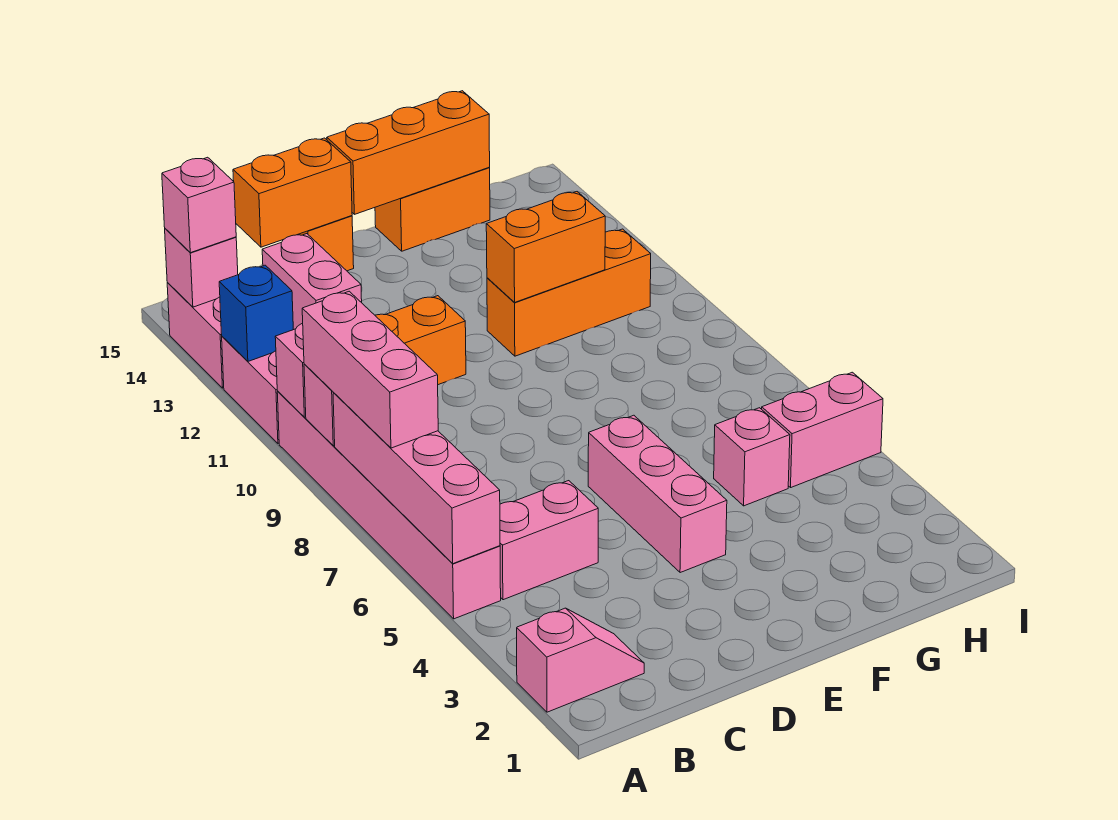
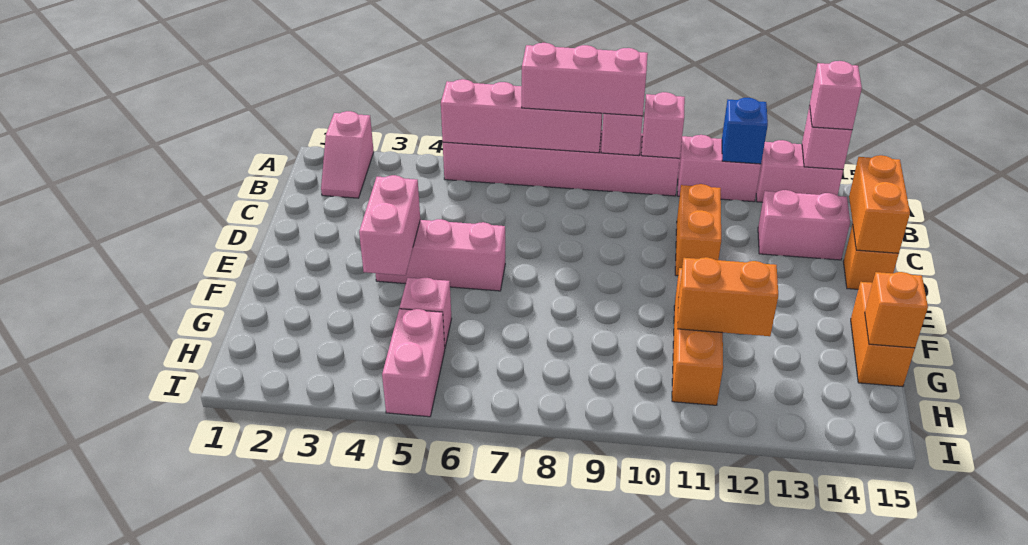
pink 1x2 brick [500,481,598,600] -> pink 1x2 brick moved to [359,175,420,275]
orange 1x3 brick [327,91,490,214] -> orange 1x1 brick [865,272,928,348]
orange 1x2 brick [486,192,605,303] -> orange 1x2 brick turned to [678,257,778,336]

